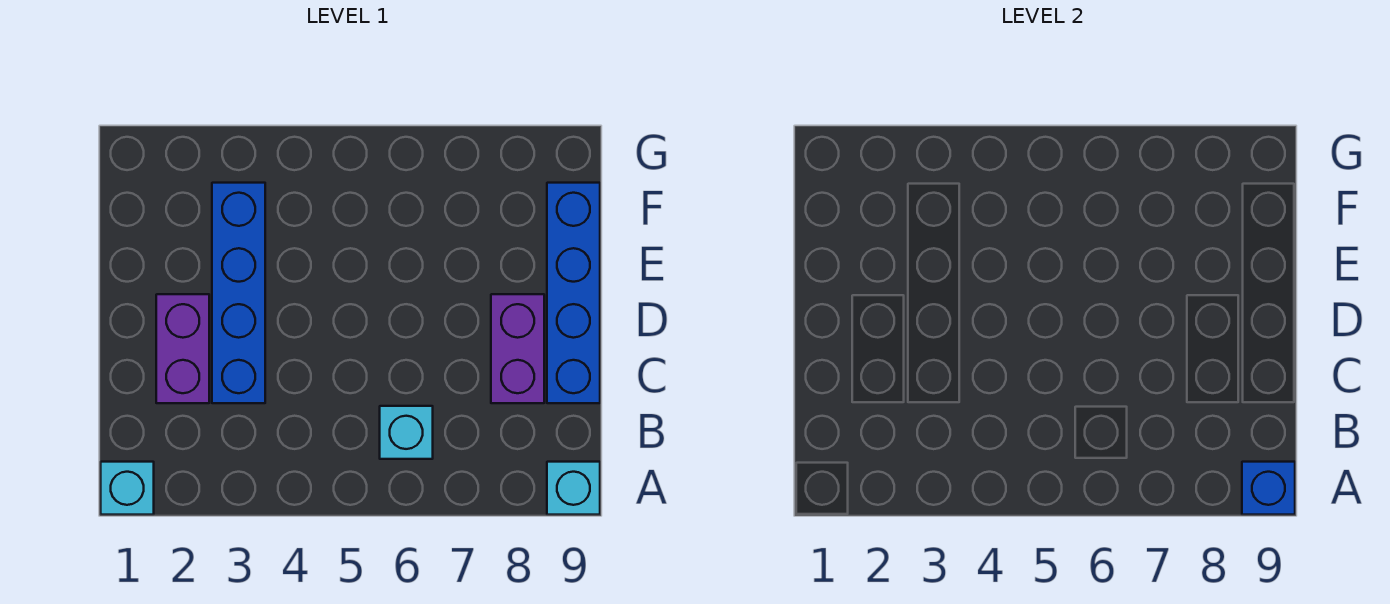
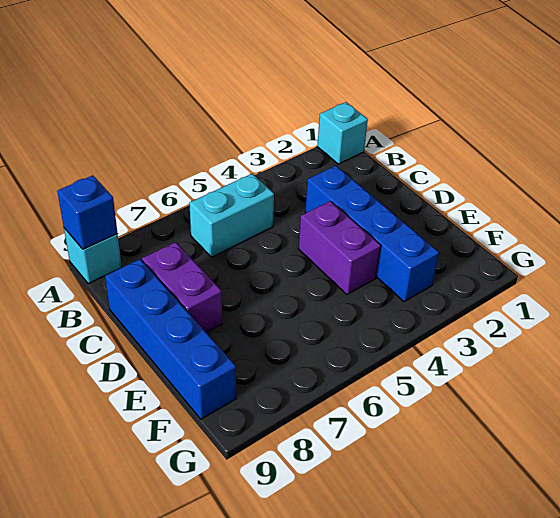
cyan 1x1 brick [380,406,433,459] -> cyan 1x2 brick [189,174,274,257]
purple 1x2 brick [156,294,209,403] -> purple 1x2 brick moved to [299,201,381,294]

